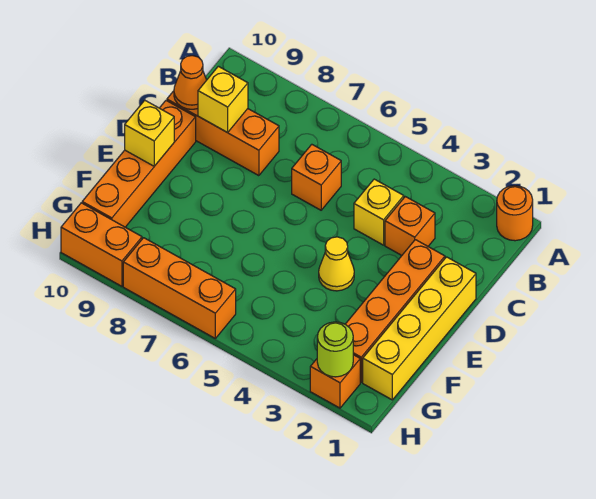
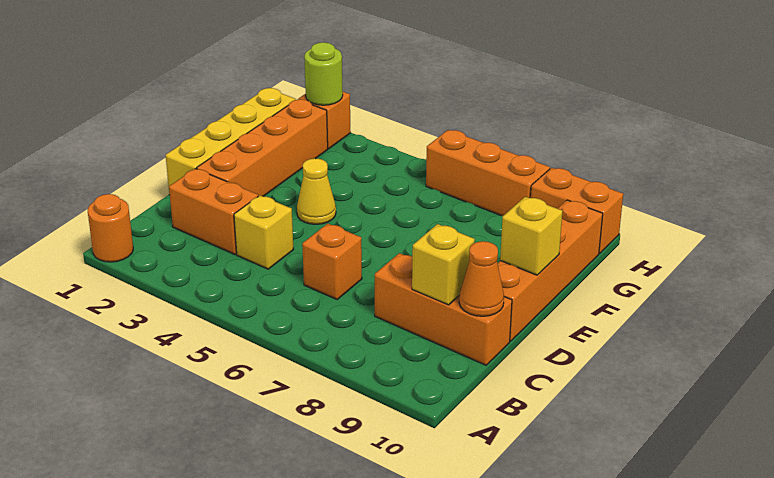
orange 1x1 brick [385,197,435,255] -> orange 1x2 brick [169,169,258,255]

